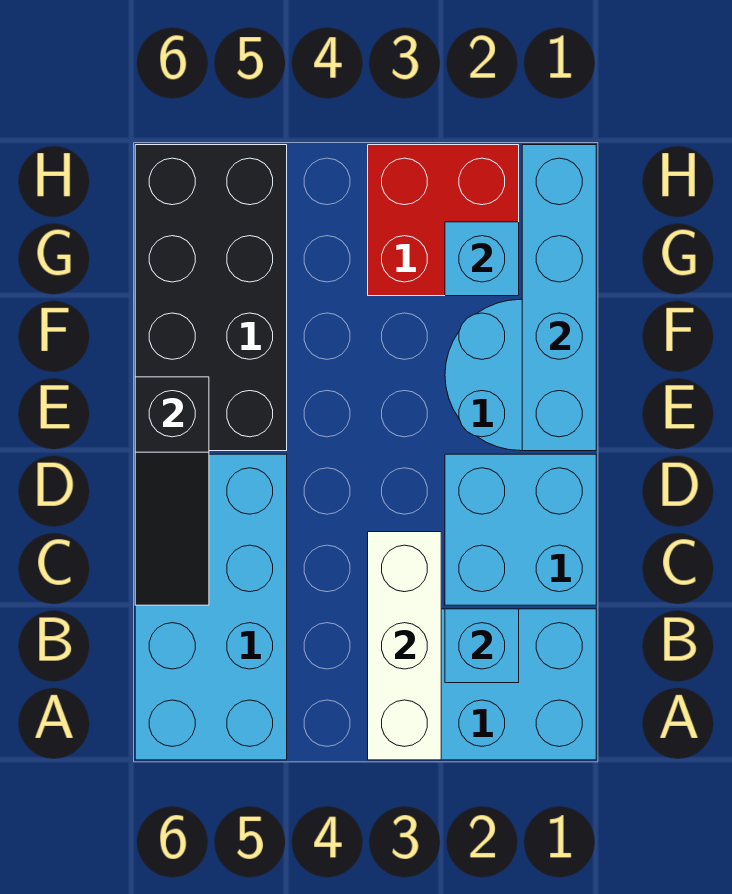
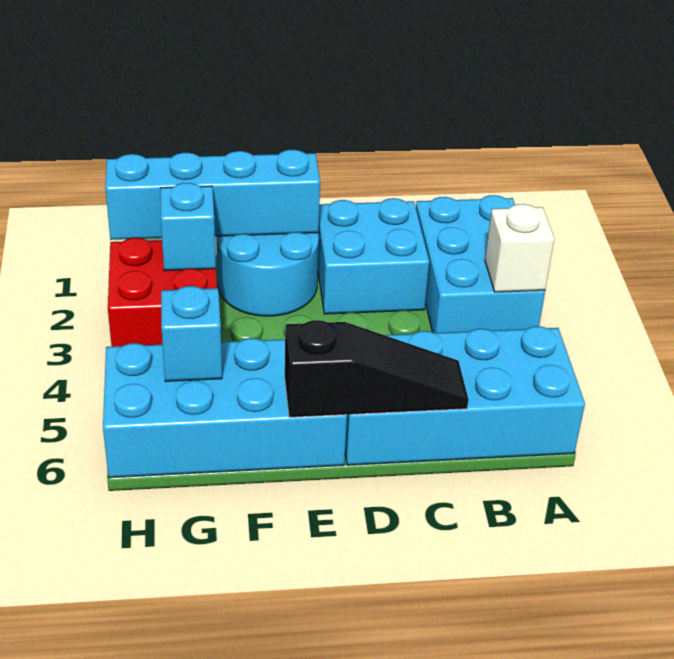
white 1x3 brick [368,532,441,760] -> white 1x1 brick [485,204,554,292]
cyan 1x1 brick [445,609,519,683] -> cyan 1x1 brick moved to [161,286,222,381]
black 2x4 brick [135,145,287,451] -> cyan 2x4 brick [103,338,347,478]

